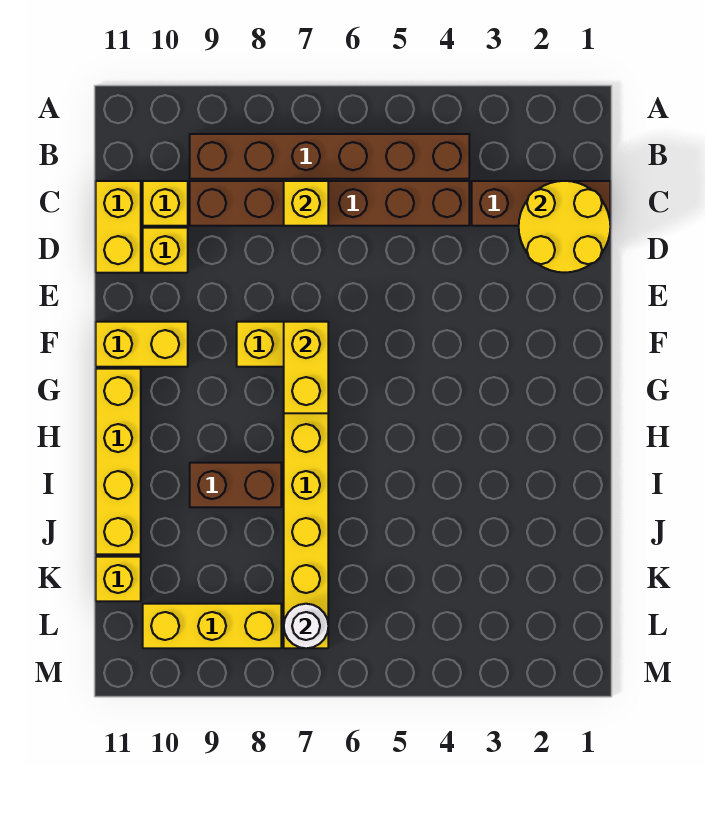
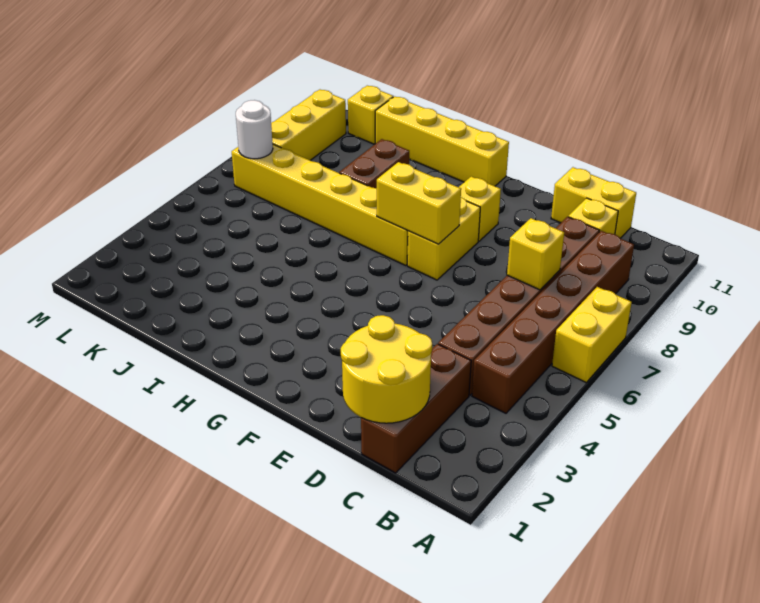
yellow 1x1 brick [143,228,188,273] -> yellow 1x1 brick moved to [459,176,501,241]
yellow 1x2 brick [96,322,188,367] -> yellow 1x2 brick moved to [552,287,632,382]

